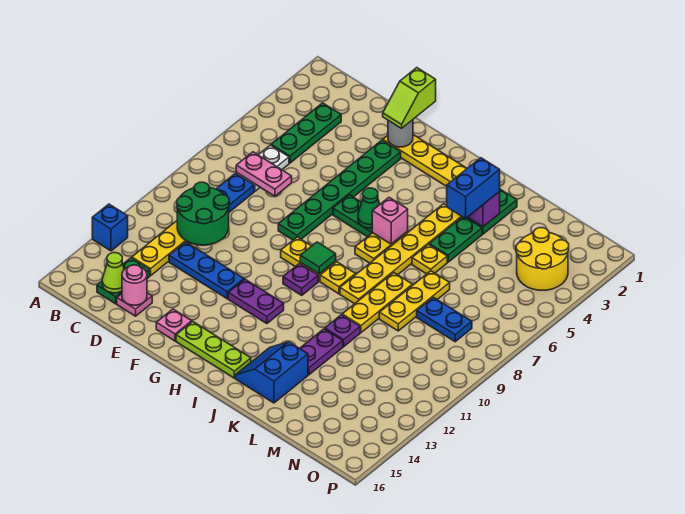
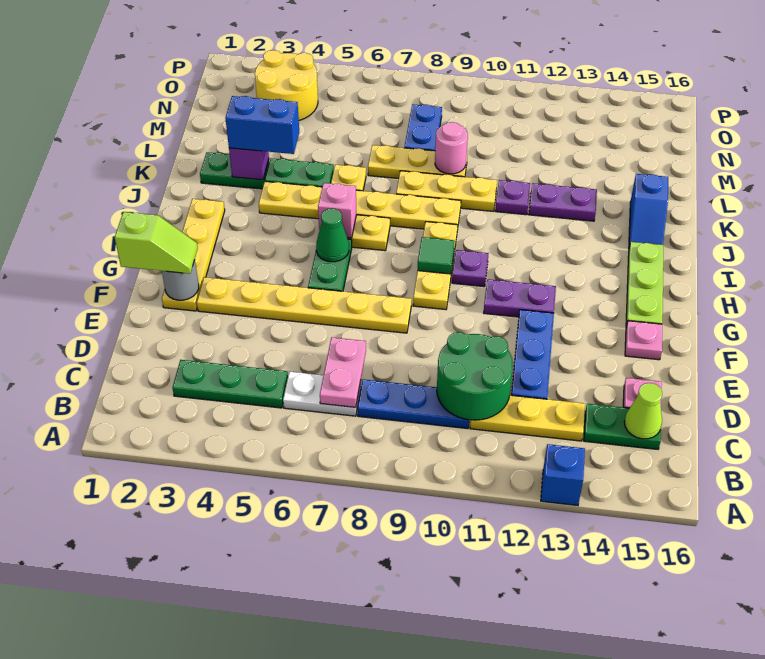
pink 1x1 round brick [122,265,147,305] -> pink 1x1 round brick moved to [435,122,468,174]
green 1x6 plate [278,140,401,240] -> yellow 1x6 plate [197,277,411,333]
purple 1x2 plate [228,279,284,324] -> purple 1x2 plate turned to [484,279,556,317]
blue 2x2 slope [235,342,308,403] -> blue 1x2 slope [629,174,668,246]

